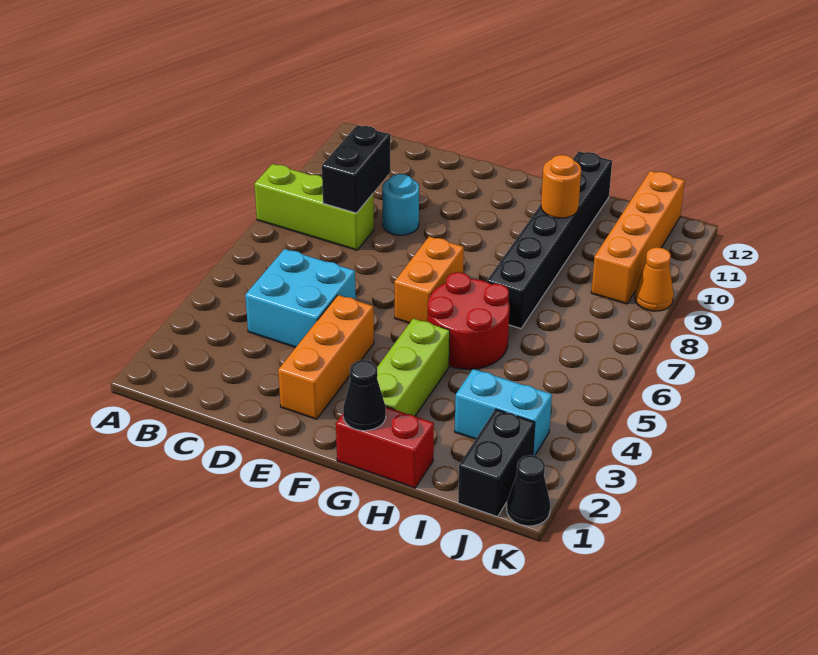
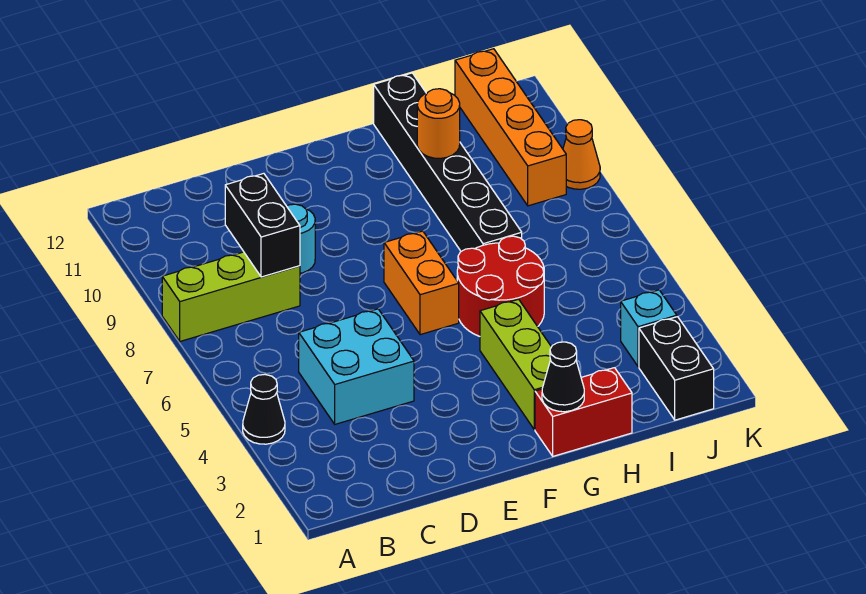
orange 1x3 brick [278,295,374,419] -> none
cyan 1x2 brick [455,369,552,456] -> cyan 1x1 brick [621,290,677,367]
black 1x1 cone [507,455,550,526] -> black 1x1 cone moved to [243,375,285,444]

